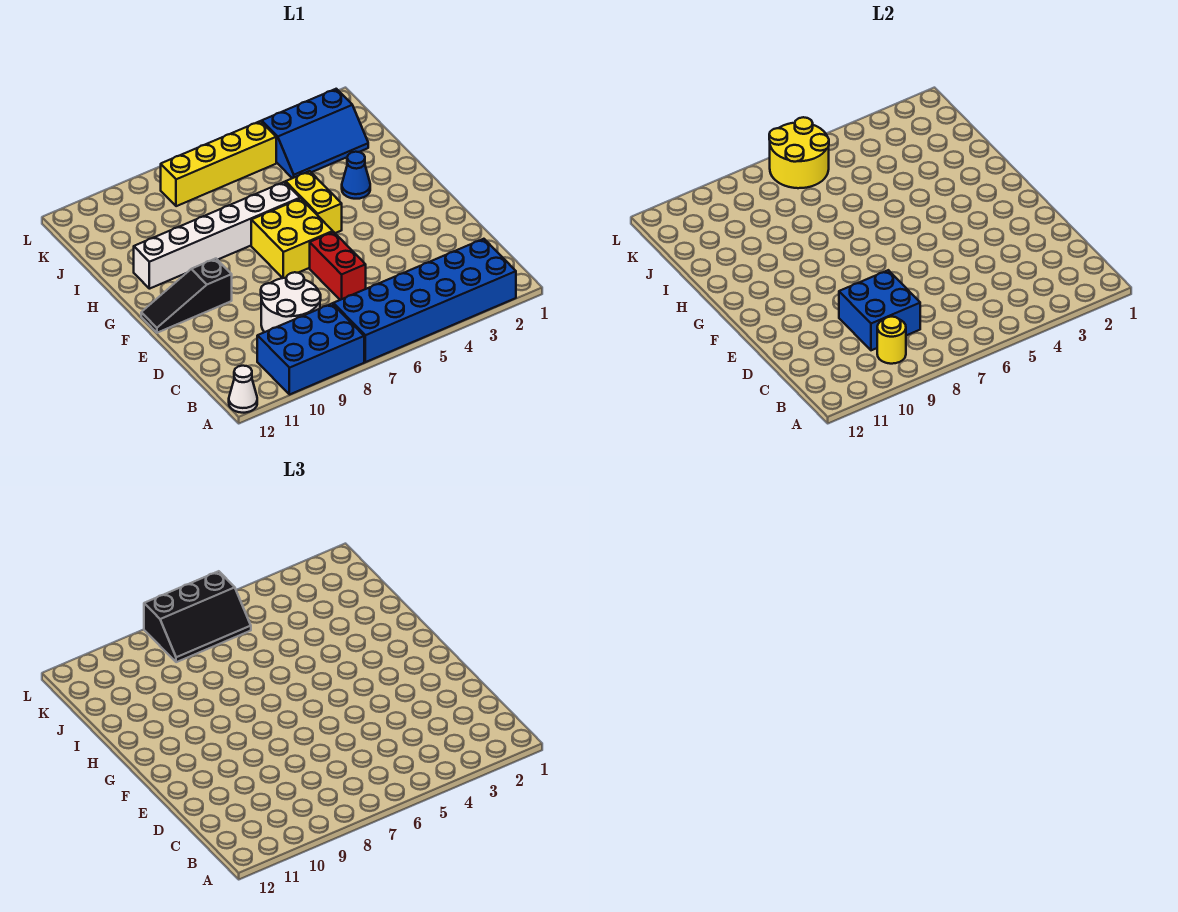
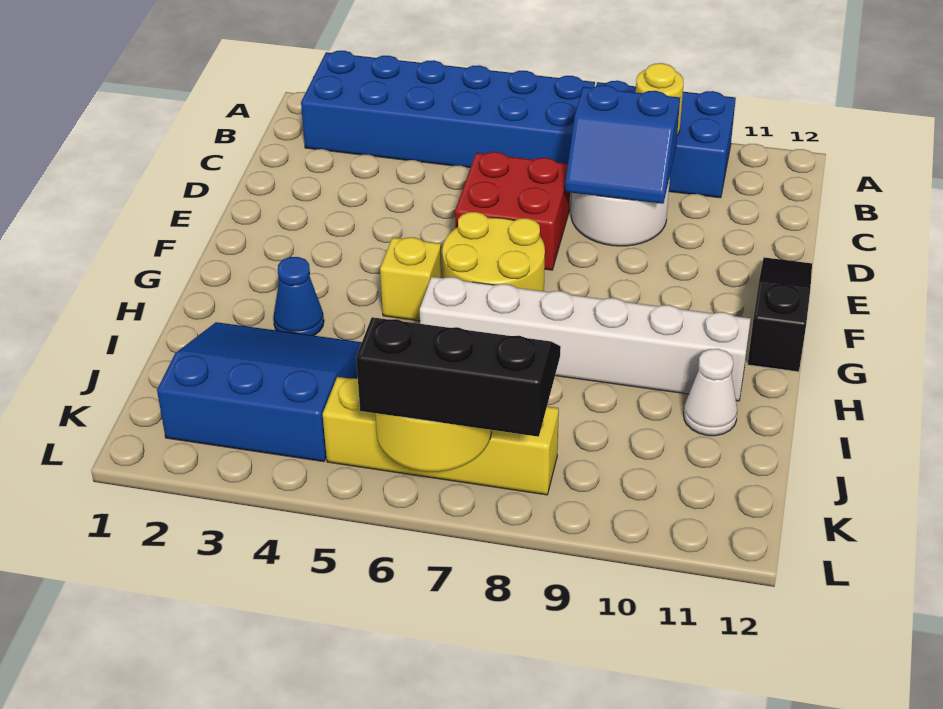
white 1x1 cone [229,366,257,413] -> white 1x1 cone moved to [684,349,737,436]
blue 2x2 brick [839,270,920,350] -> blue 2x2 slope [565,85,680,204]
red 1x2 brick [310,232,366,300] -> red 2x2 brick [455,152,570,270]
yellow 2x2 brick [251,199,333,278] -> yellow 2x2 round brick [442,212,545,291]
black 1x3 slope [141,259,232,333] -> black 1x3 slope turned to [748,257,812,372]
yellow 1x2 brick [286,171,342,233] -> yellow 1x1 brick [380,237,442,321]
blue 2x3 slope [262,89,368,178] -> blue 3x3 slope [157,322,362,462]

